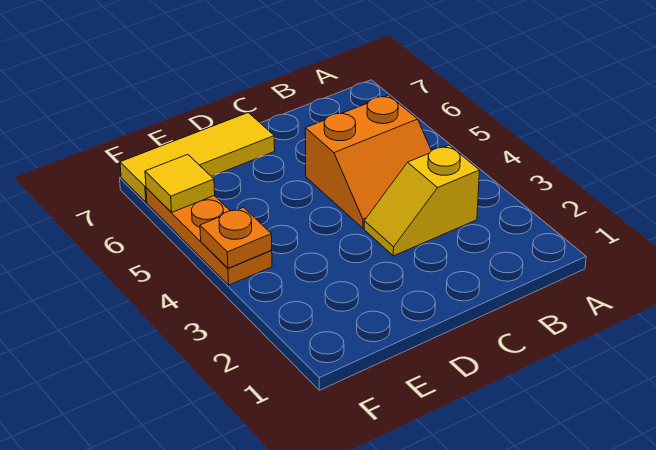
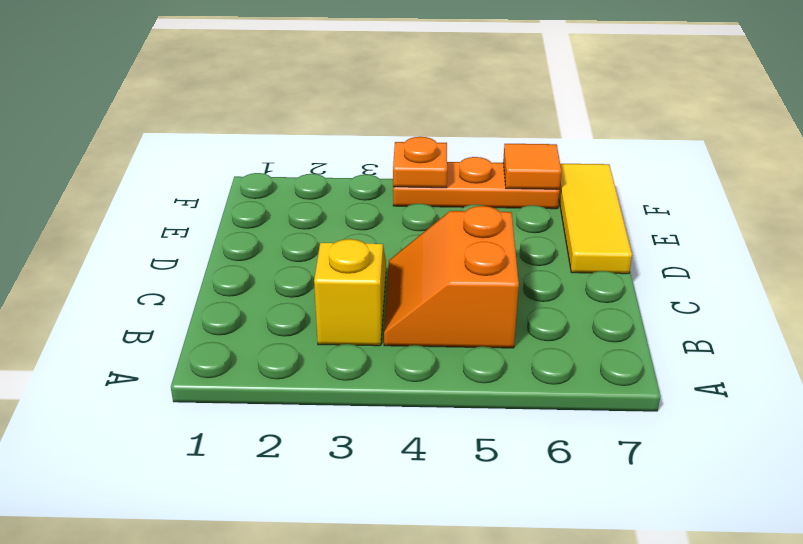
yellow 1x1 tile [145,154,215,212] -> orange 1x1 tile [503,144,561,189]

